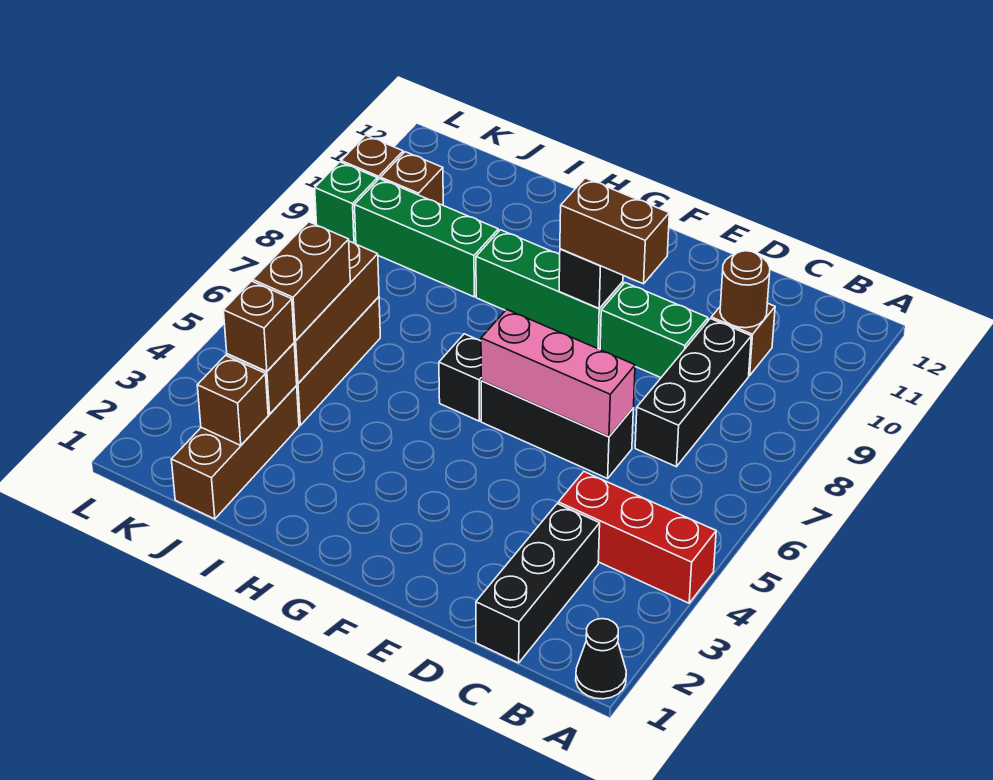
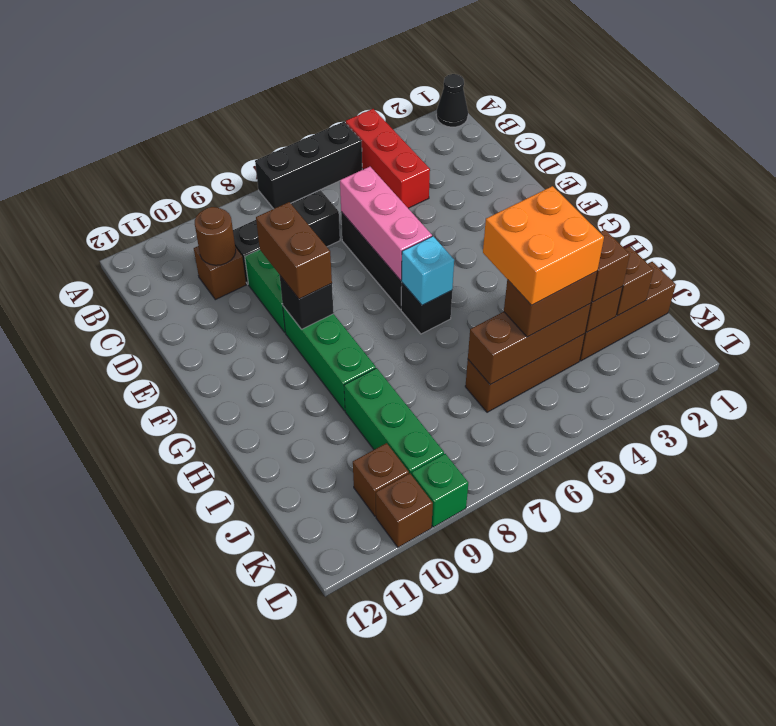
black 1x3 brick [476,504,600,663] -> black 1x3 brick moved to [255,122,362,209]
none -> cyan 1x1 brick [402,236,454,305]
none -> orange 2x2 brick [483,186,604,305]

